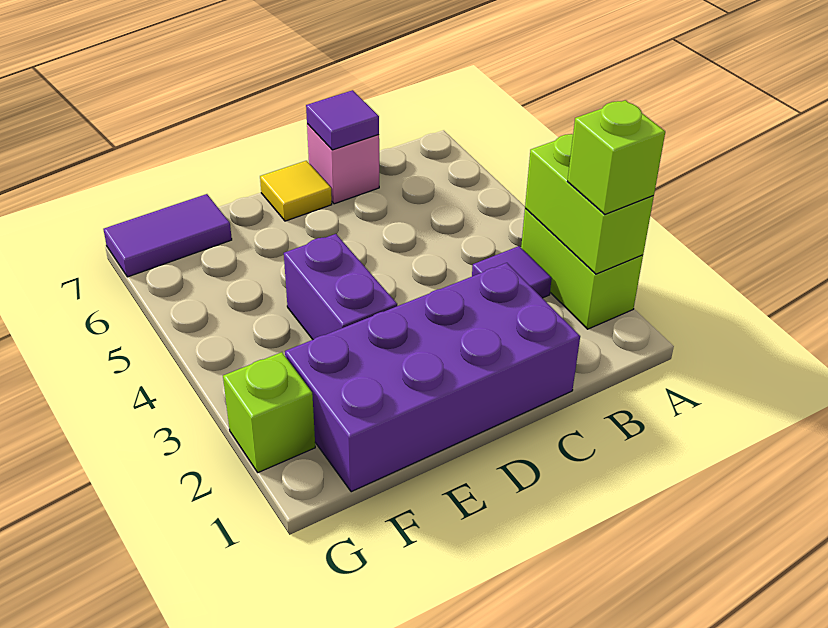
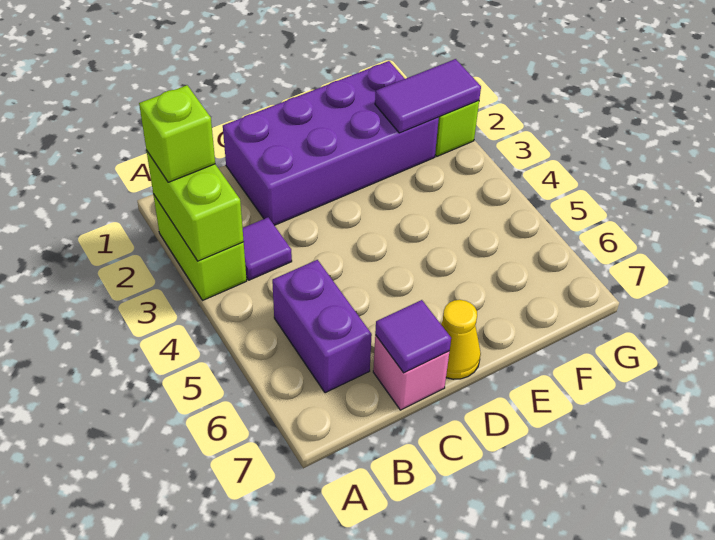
yellow 1x1 tile [260,161,332,221] -> yellow 1x1 cone [441,300,481,379]
purple 1x2 brick [284,234,397,340] -> purple 1x2 brick moved to [272,260,372,393]
purple 1x2 tile [104,194,232,277] -> purple 1x2 tile moved to [375,59,481,133]

